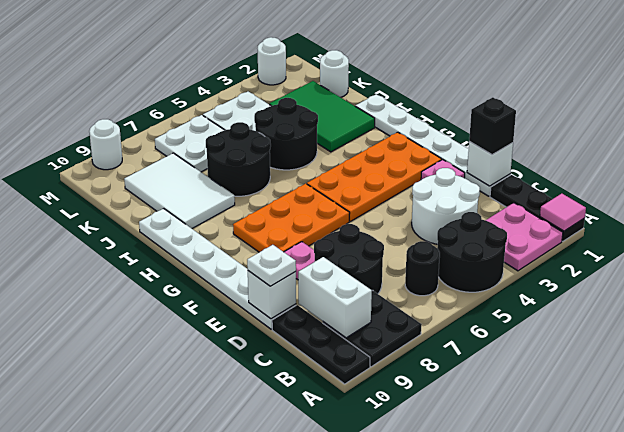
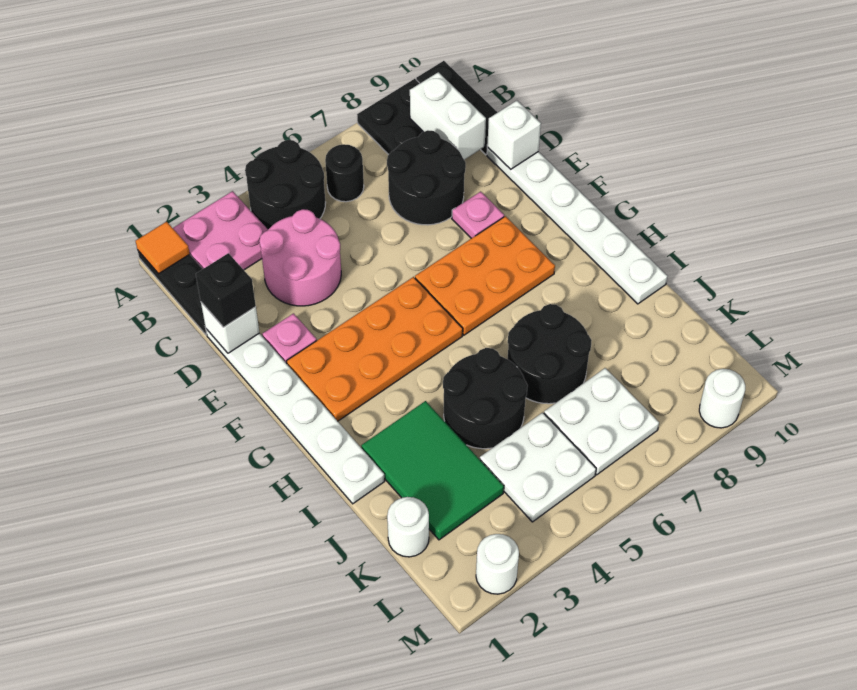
pink 1x1 tile [540,194,586,231] -> orange 1x1 tile [136,222,190,274]
white 2x2 round brick [412,168,480,244] -> pink 2x2 round brick [259,209,341,306]
white 1x1 plate [247,245,296,286] -> none
white 2x3 tile [124,153,235,228] -> none

